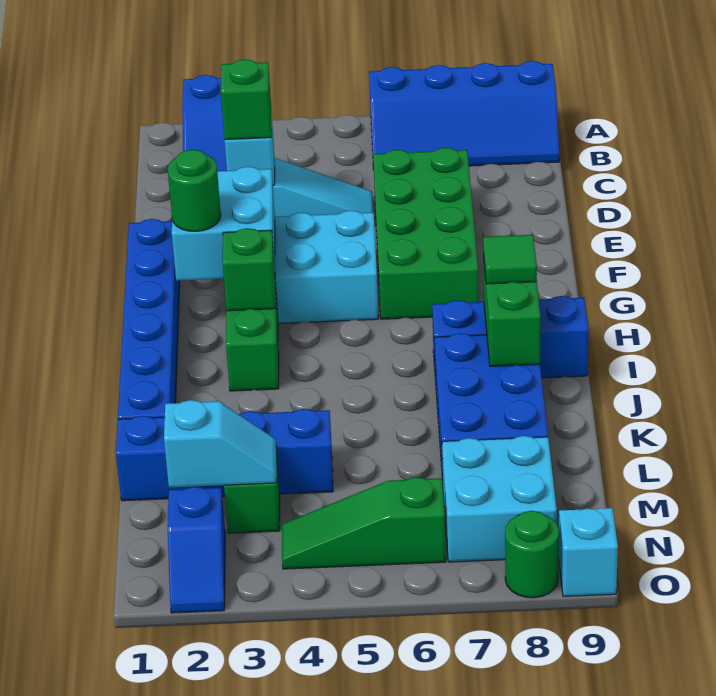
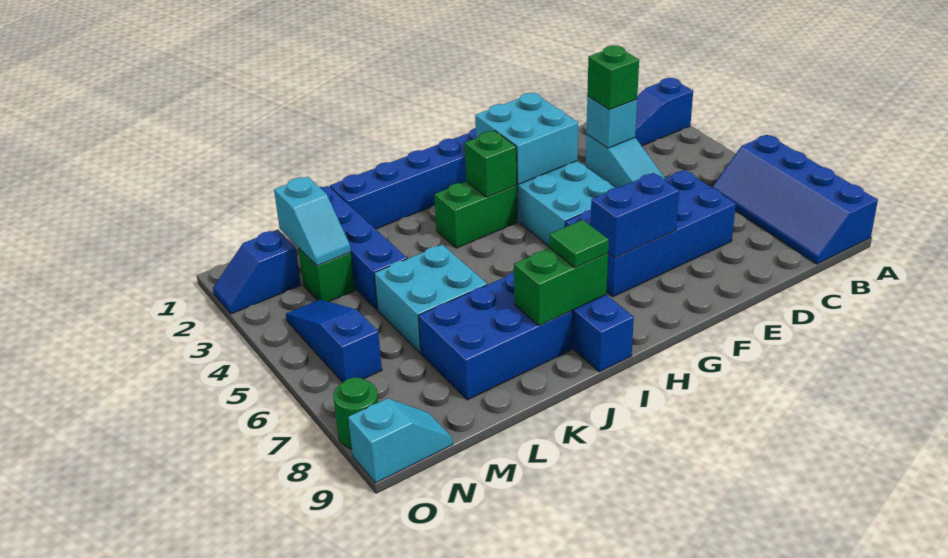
green 2x4 brick [373,148,479,319] -> blue 2x4 brick [565,170,736,297]
none -> blue 1x2 brick [591,173,679,258]
green 1x1 round brick [168,150,221,231] -> none
cyan 2x2 brick [442,436,557,562] -> cyan 2x2 brick moved to [374,245,487,353]
green 1x3 slope [282,477,446,569] -> blue 1x3 slope [286,300,382,382]

